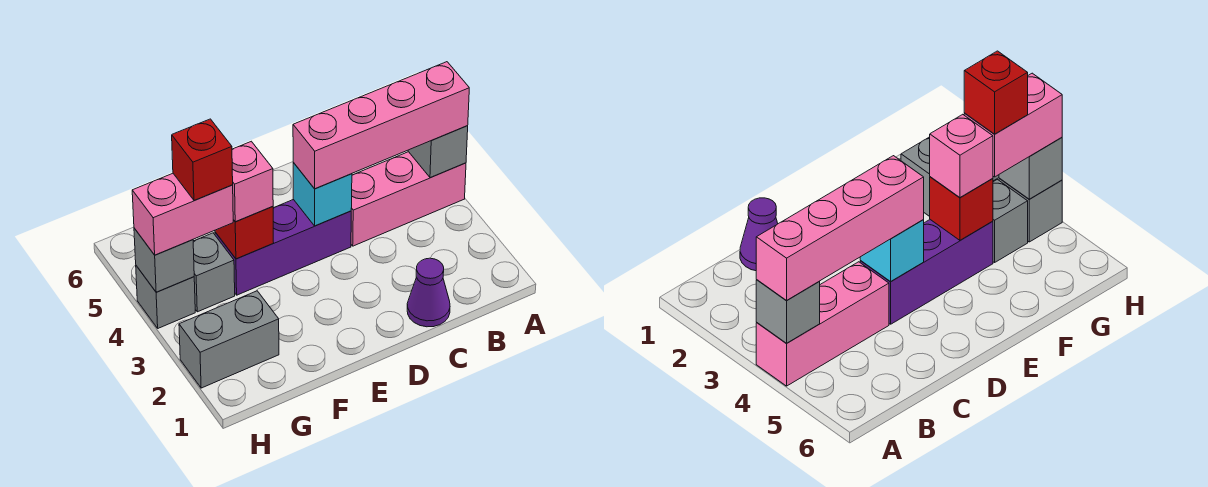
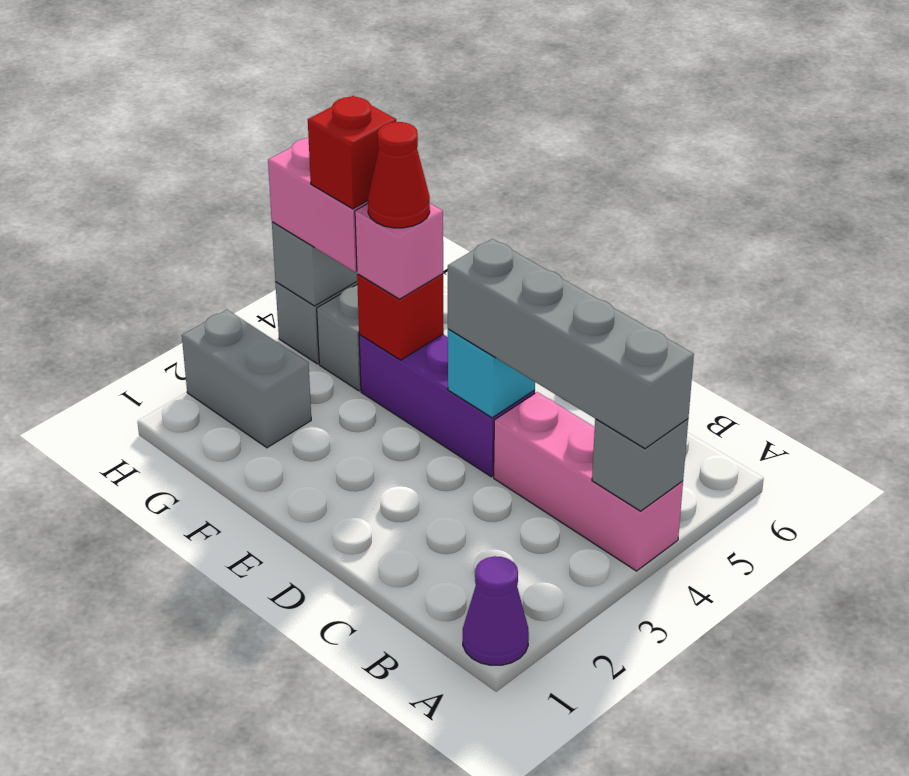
pink 1x4 brick [293,62,469,189] -> grey 1x4 brick [448,239,694,449]
purple 1x1 cone [407,258,450,327] -> purple 1x1 cone moved to [463,556,529,665]
none -> red 1x1 cone [368,122,430,228]

